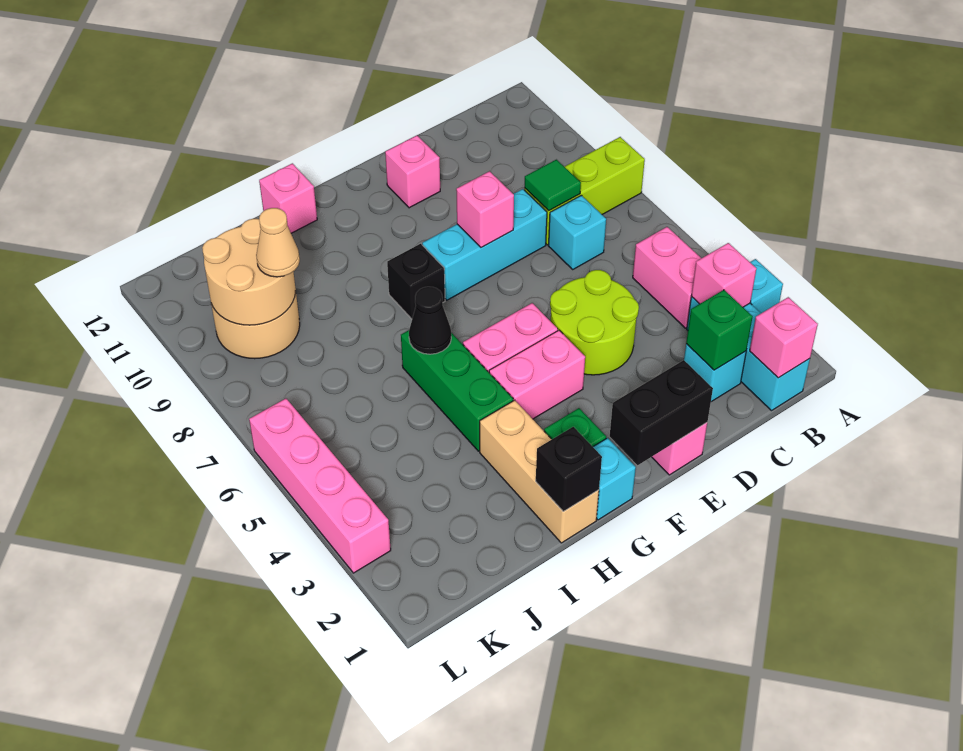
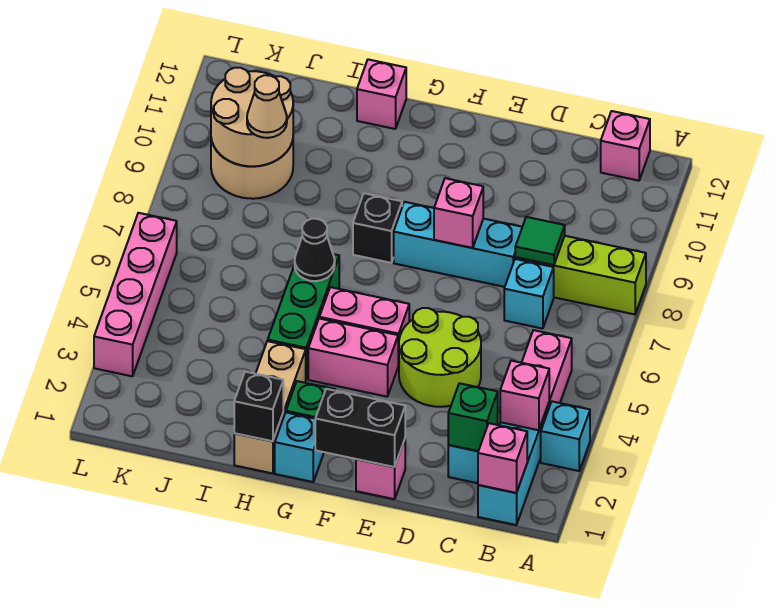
pink 1x1 brick [385,135,440,208] -> pink 1x1 brick moved to [601,111,650,181]

